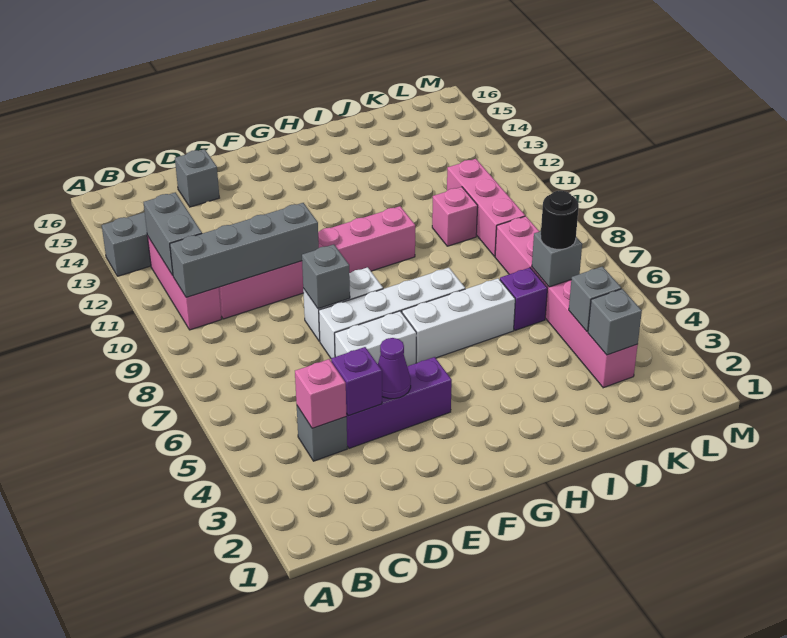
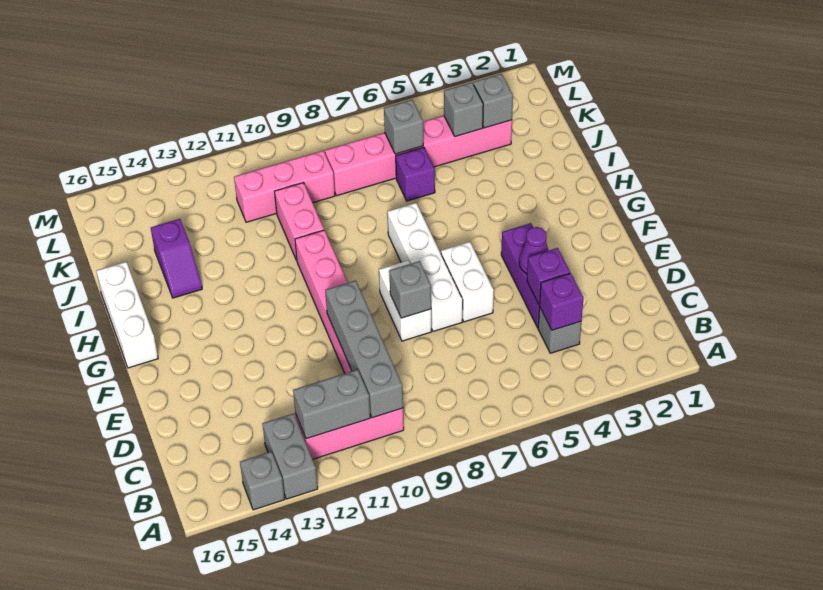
pink 1x1 brick [295,359,346,428] -> purple 1x1 brick [540,273,583,330]
grey 1x1 brick [175,149,219,207] -> grey 1x1 brick moved to [240,452,285,510]
white 1x3 brick [402,278,515,363] -> white 1x3 brick moved to [96,262,158,368]
none -> purple 1x2 slope [151,219,202,298]
pink 1x1 brick [432,187,478,246] -> pink 1x2 brick [275,183,324,260]
black 1x1 round brick [541,191,579,249] -> none

